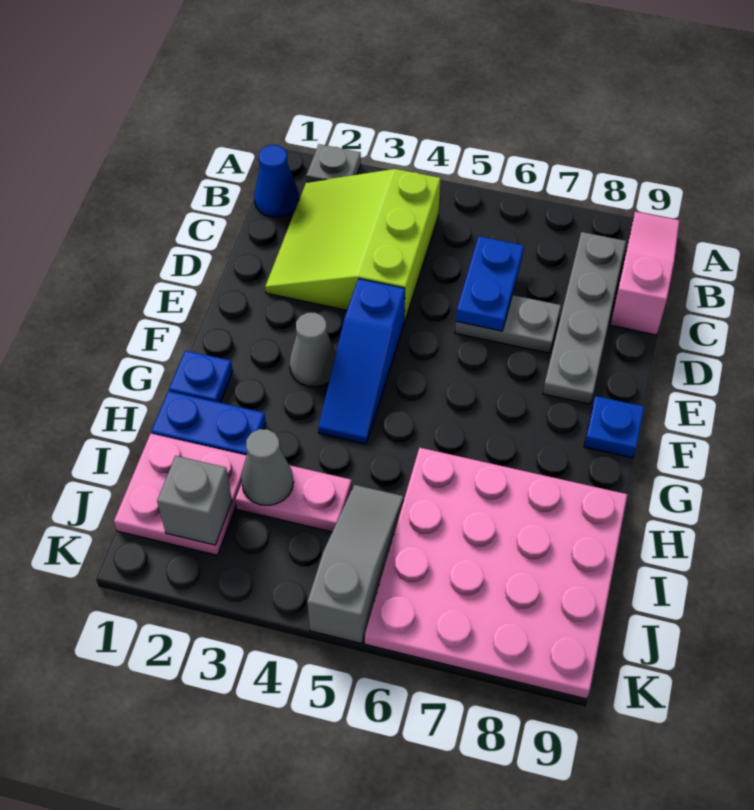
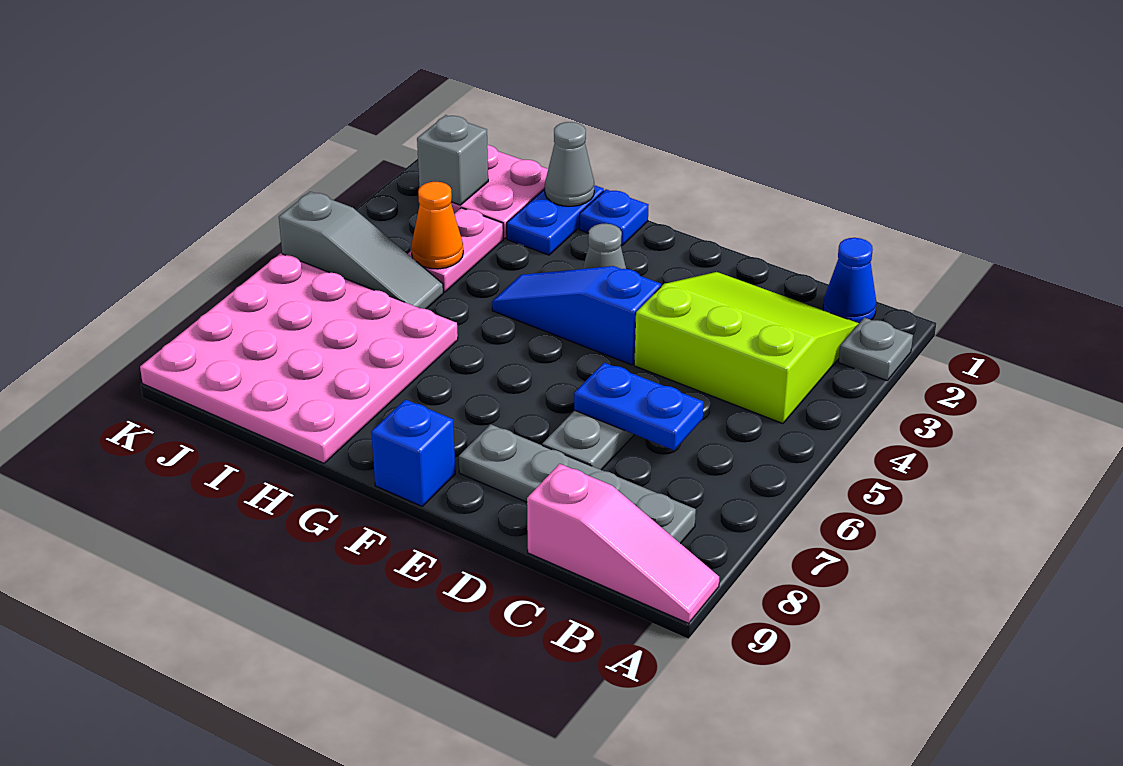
blue 1x1 plate [584,396,644,458] -> blue 1x1 brick [371,400,455,506]
grey 1x1 cone [241,429,293,505] -> grey 1x1 cone moved to [545,122,594,206]
none -> orange 1x1 cone [411,182,463,269]

